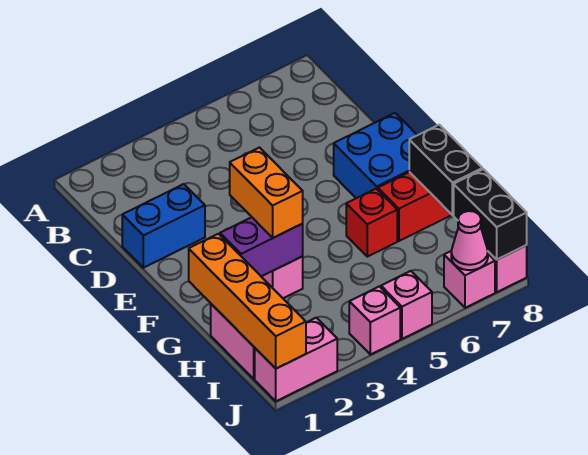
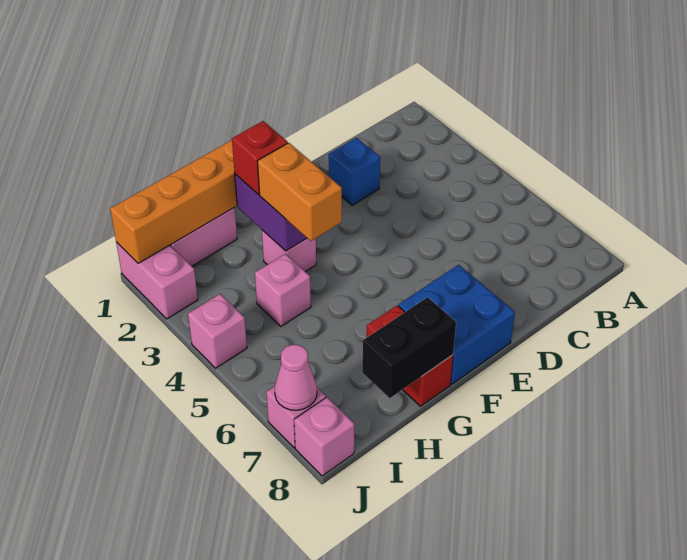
blue 1x2 brick [122,184,205,268] -> blue 1x1 brick [329,138,380,205]
orange 1x2 brick [230,148,303,238] -> orange 1x2 brick turned to [258,143,342,241]
red 1x1 brick [346,189,397,257] -> red 1x1 brick moved to [232,121,288,195]
black 1x2 brick [454,169,527,260] -> none
pink 1x1 brick [381,271,432,339] -> pink 1x1 brick moved to [255,254,311,326]

